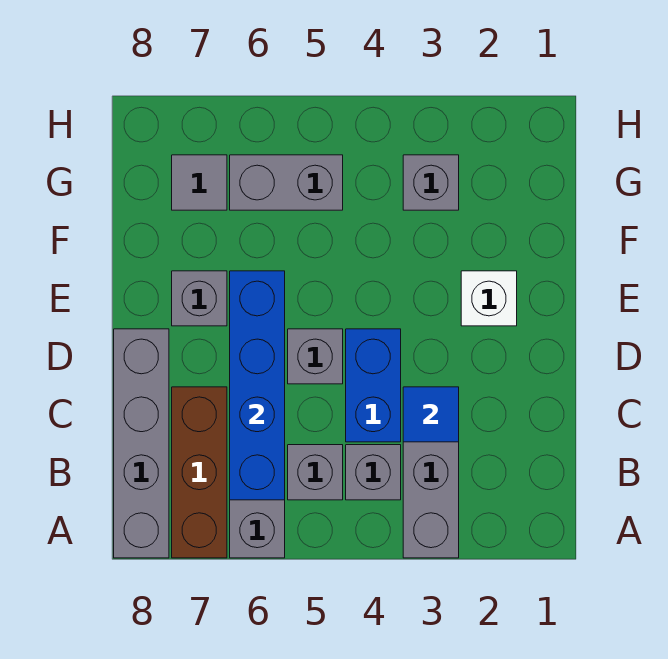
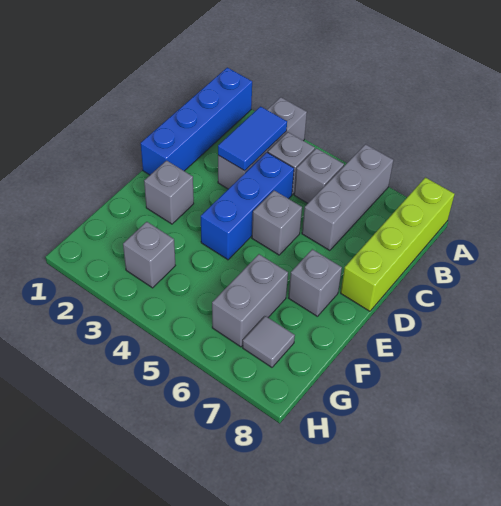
brown 1x3 brick [172,387,227,558] -> none
grey 1x4 brick [114,329,169,558] -> lime 1x4 brick [341,177,455,311]
blue 1x4 brick [230,271,285,500] -> blue 1x4 brick moved to [141,67,252,175]
blue 1x1 tile [403,387,459,442] -> blue 1x2 tile [218,106,287,171]
blue 1x2 brick [346,329,401,442] -> blue 1x3 brick [201,152,294,260]
white 1x1 brick [461,271,517,326] -> grey 1x1 brick [144,160,194,224]
grey 1x2 brick [230,155,343,210] -> grey 1x2 brick turned to [212,254,288,347]

